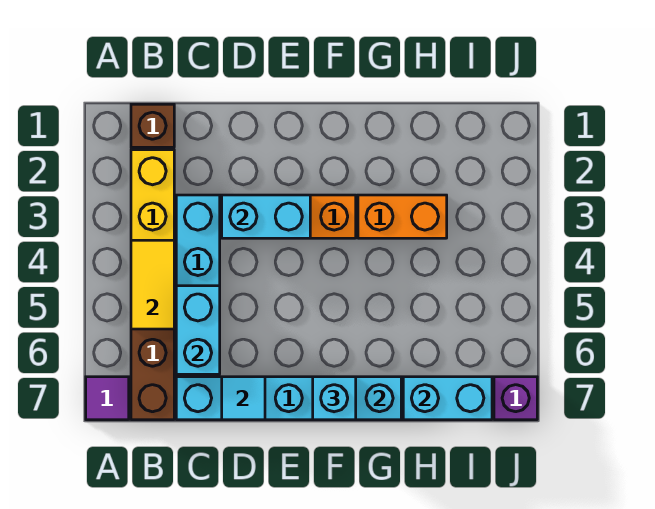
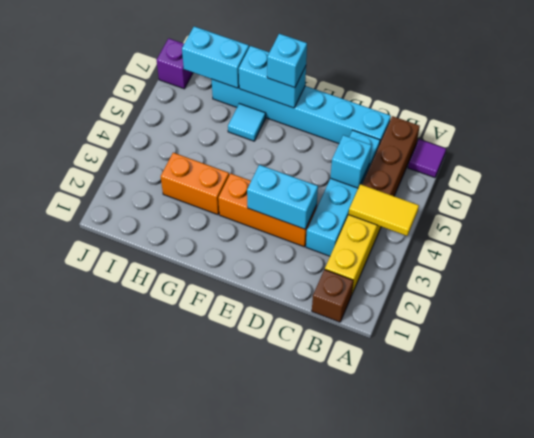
yellow 1x2 tile [131,240,174,329] -> yellow 1x2 tile turned to [349,184,419,236]
cyan 1x2 brick [176,286,220,374] -> cyan 1x1 brick [330,135,372,188]
cyan 1x1 tile [222,377,265,420] -> cyan 1x1 tile moved to [228,104,266,141]

